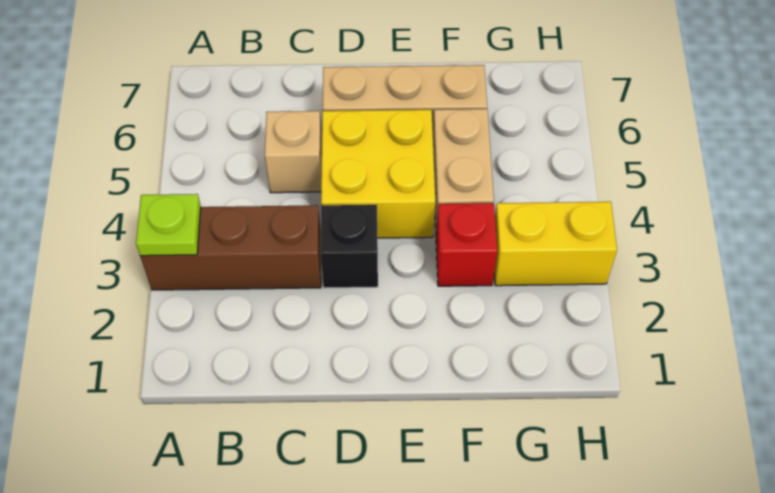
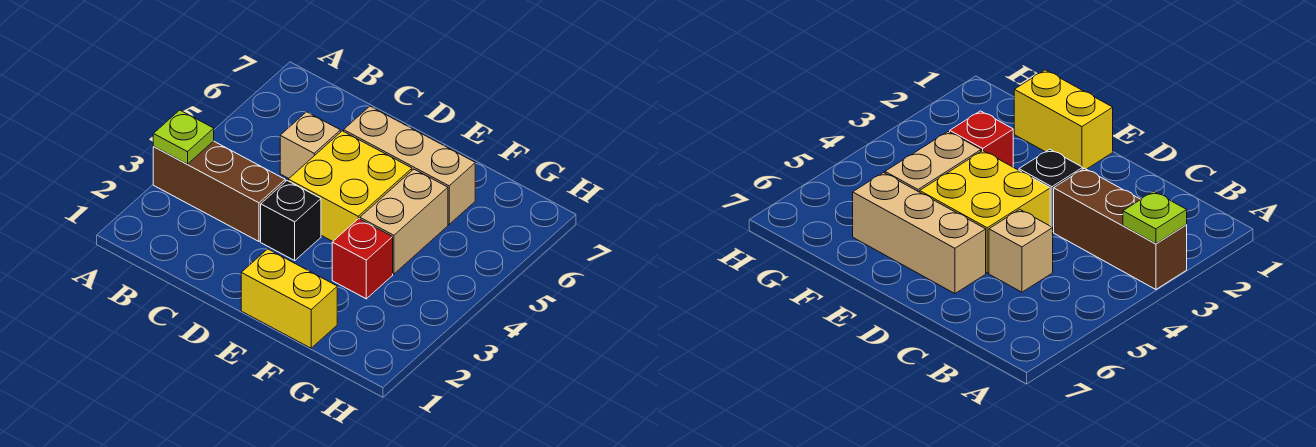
yellow 1x2 brick [494,202,617,286] -> yellow 1x2 brick moved to [241,249,337,348]

